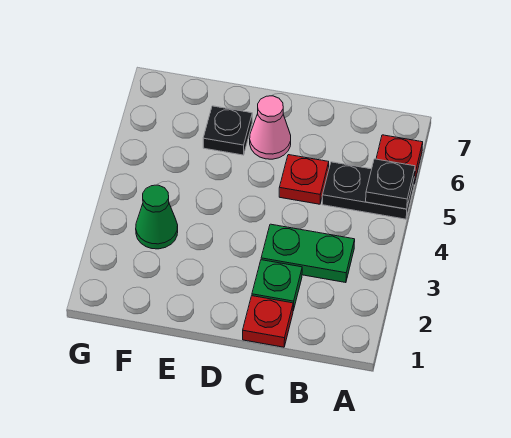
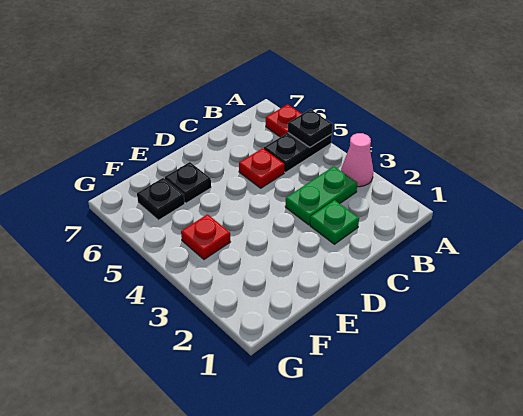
red 1x1 plate [243,296,293,347] -> red 1x1 plate moved to [181,214,230,259]
pink 1x1 cone [250,96,291,159] -> pink 1x1 cone moved to [341,133,373,187]
green 1x1 cone [136,185,178,249] -> none
none -> black 1x1 plate [137,178,185,220]

